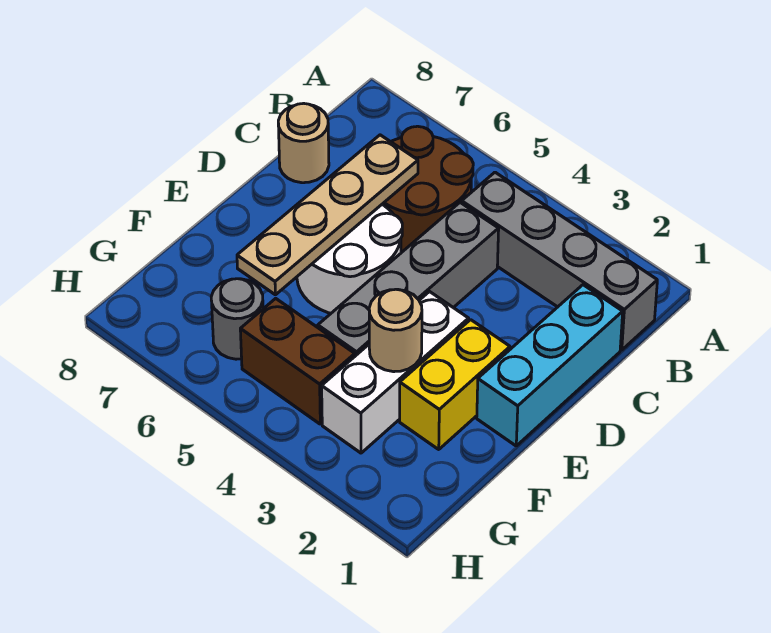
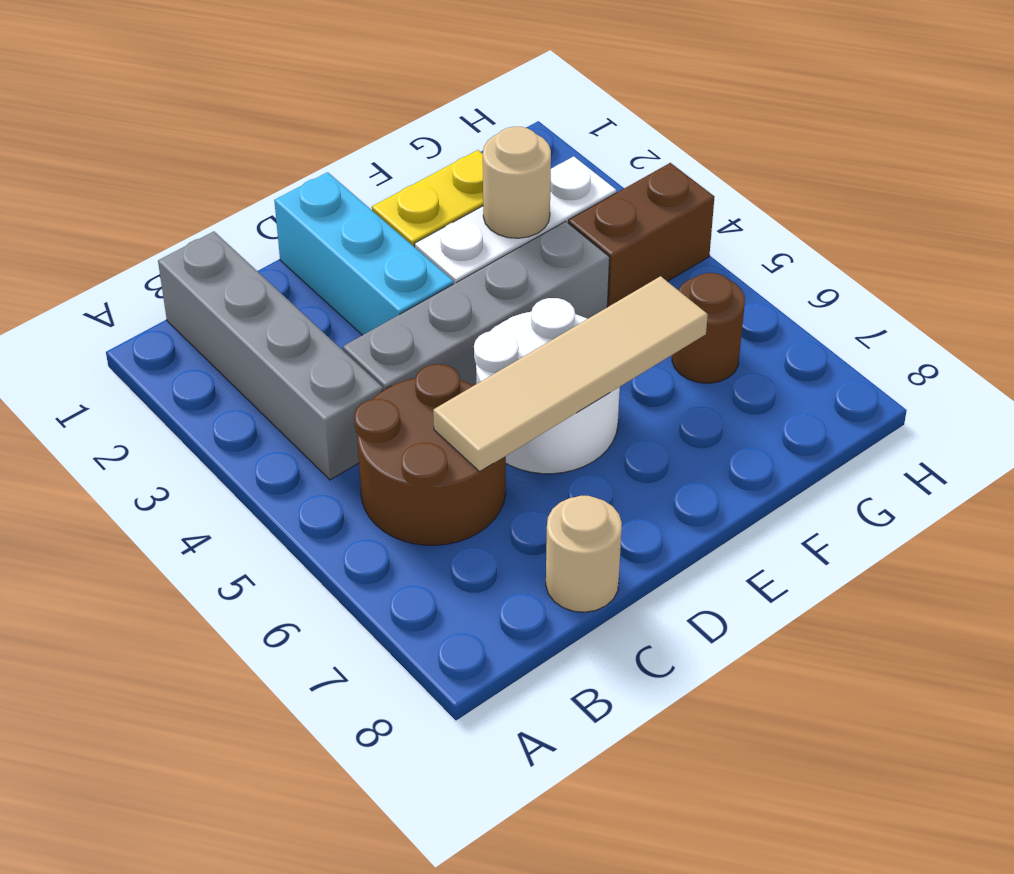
cyan 1x3 brick [477,285,623,446] -> cyan 1x3 brick turned to [274,172,454,335]
tan 1x4 plate [237,135,418,295] -> tan 1x4 tile [433,276,708,471]
brown 1x2 brick [240,298,355,424] -> brown 1x2 brick turned to [568,163,714,307]
grey 1x1 round brick [211,279,263,359] -> brown 1x1 round brick [672,273,745,383]

